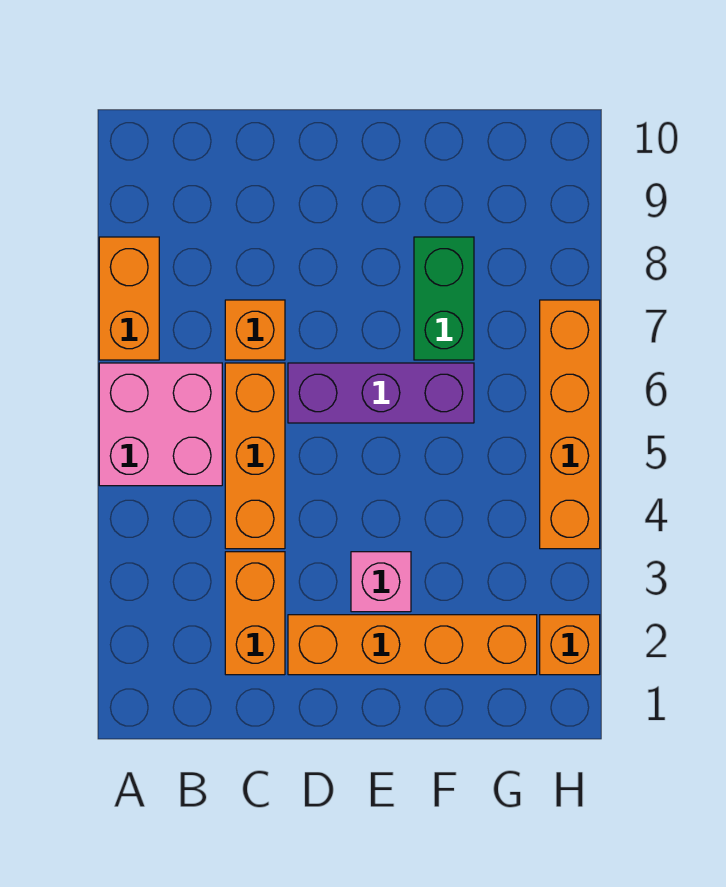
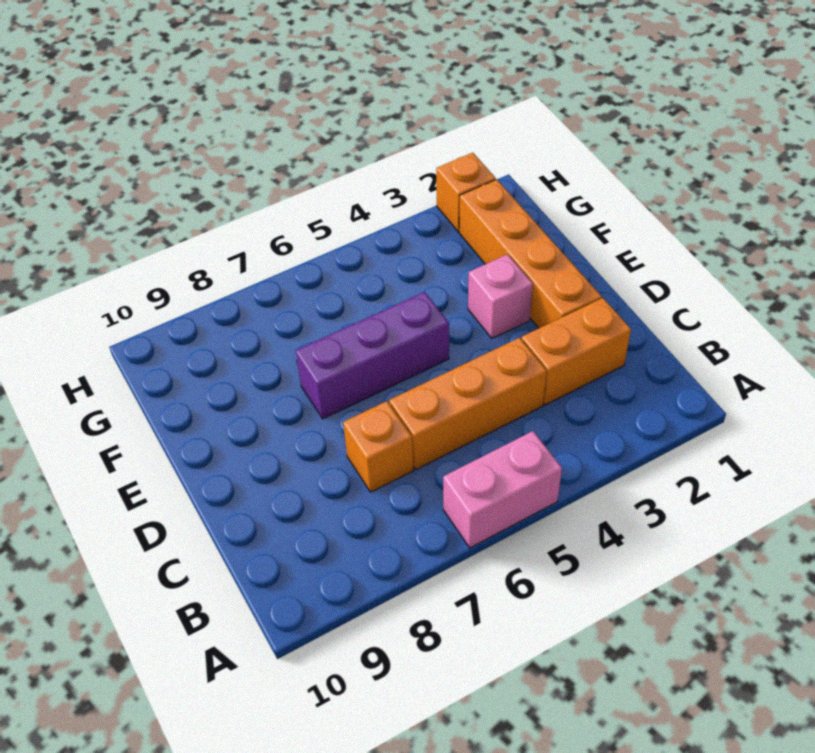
pink 2x2 brick [99,363,222,486] -> pink 1x2 brick [443,431,562,548]
orange 1x2 brick [99,237,159,360] -> none
purple 1x3 brick [288,363,474,423] -> purple 1x3 brick turned to [296,292,449,419]
green 1x2 brick [414,237,474,360] -> none
orange 1x4 brick [540,300,600,549] -> none

